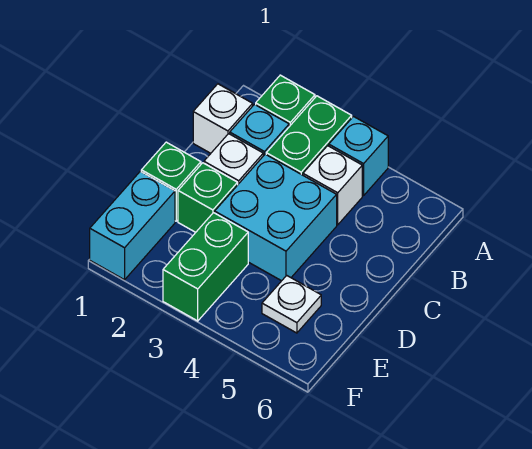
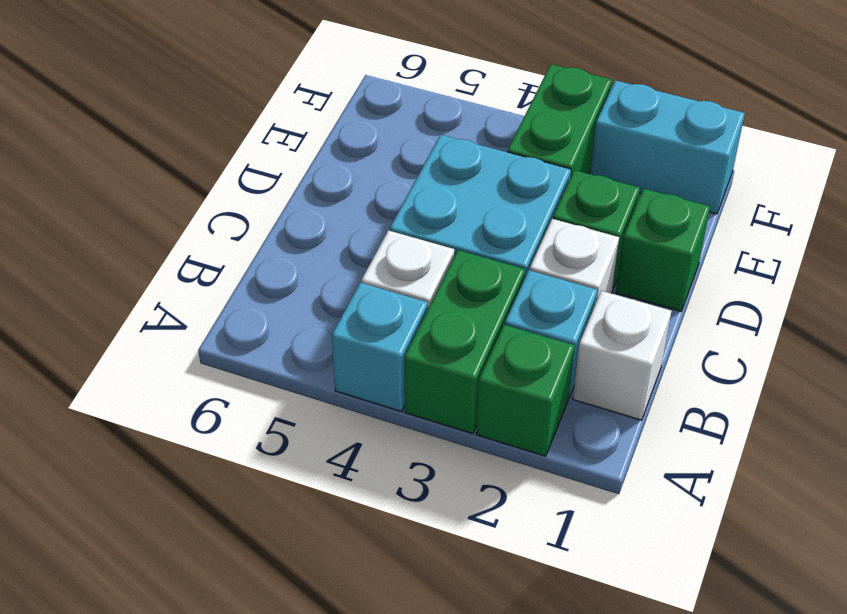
cyan 1x2 brick [90,171,175,280] -> cyan 1x2 brick turned to [590,80,745,214]
white 1x1 plate [262,275,321,333] -> none

